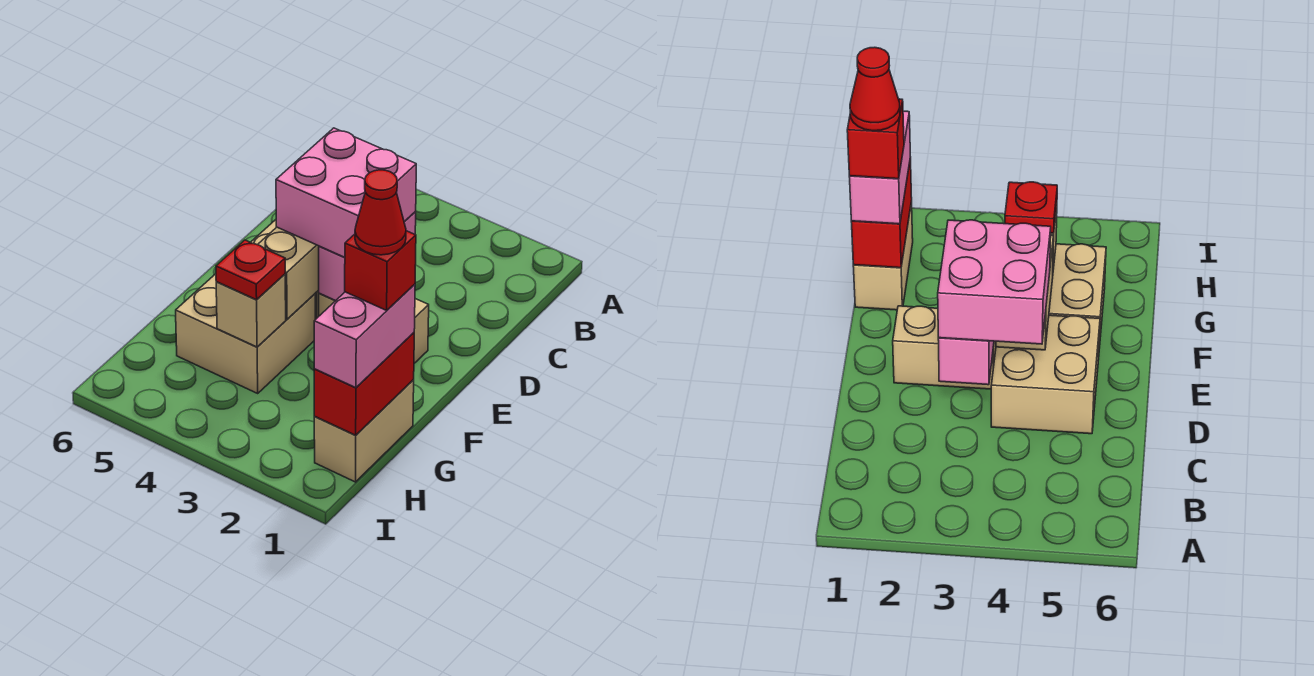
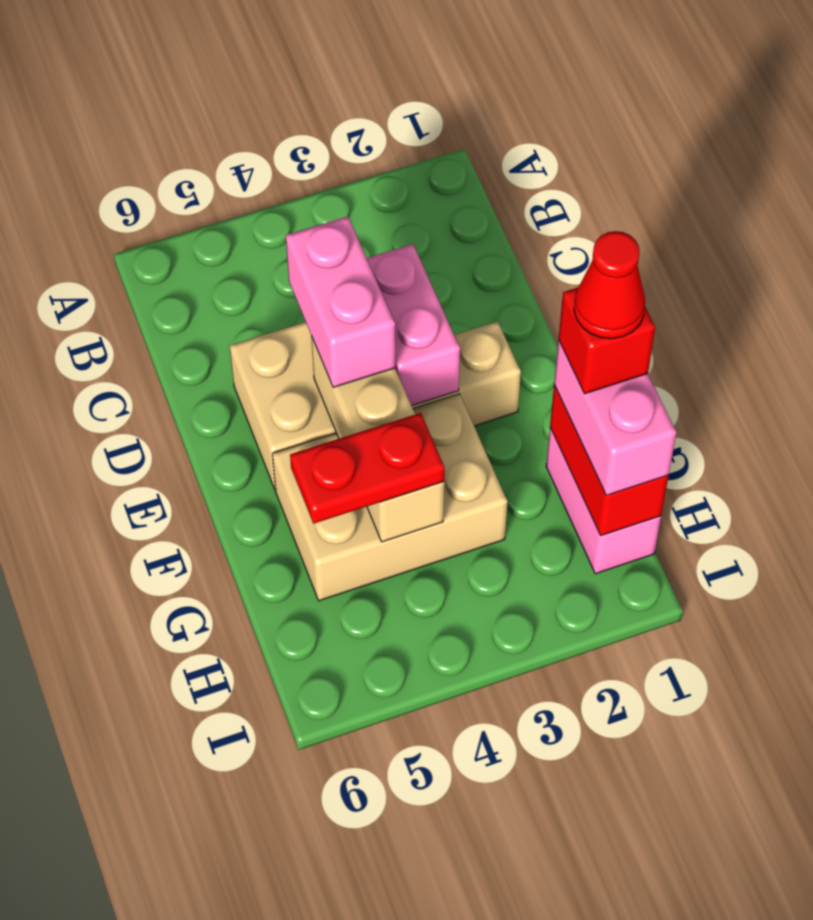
pink 2x2 brick [276,128,416,257] -> pink 1x2 brick [286,216,395,387]
tan 2x2 brick [176,274,315,393] -> tan 2x3 brick [272,394,508,601]
tan 1x2 brick [314,380,414,482] -> pink 1x2 brick [546,428,661,574]
red 1x1 plate [216,240,285,300] -> red 1x2 plate [290,413,445,524]

